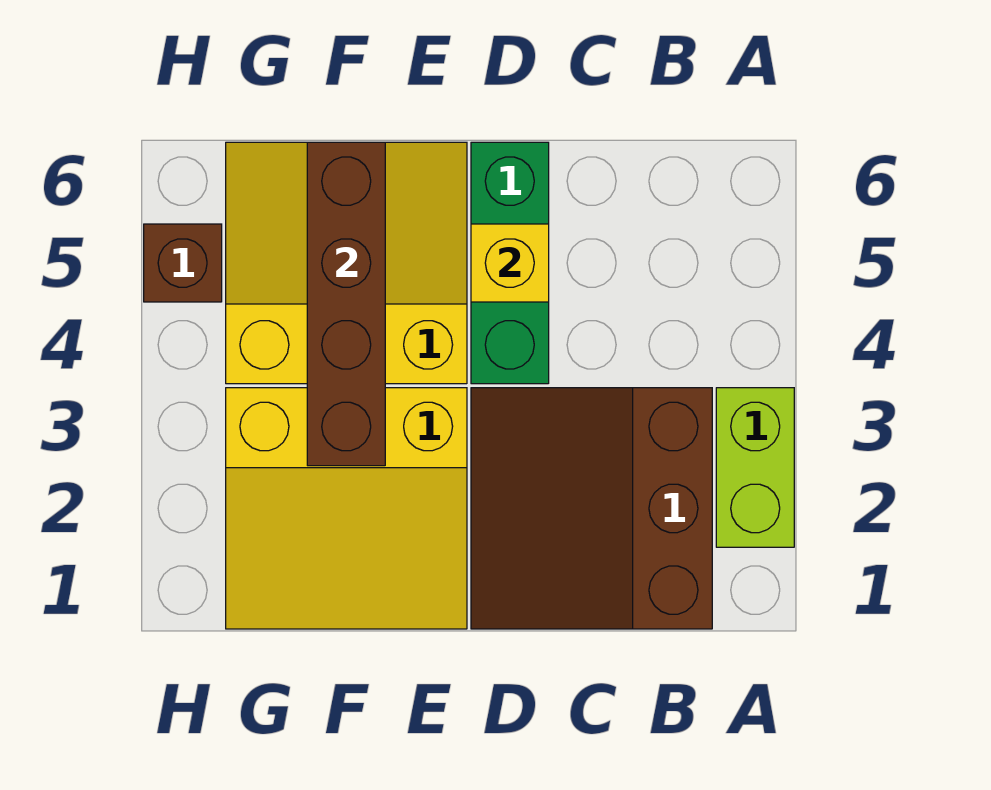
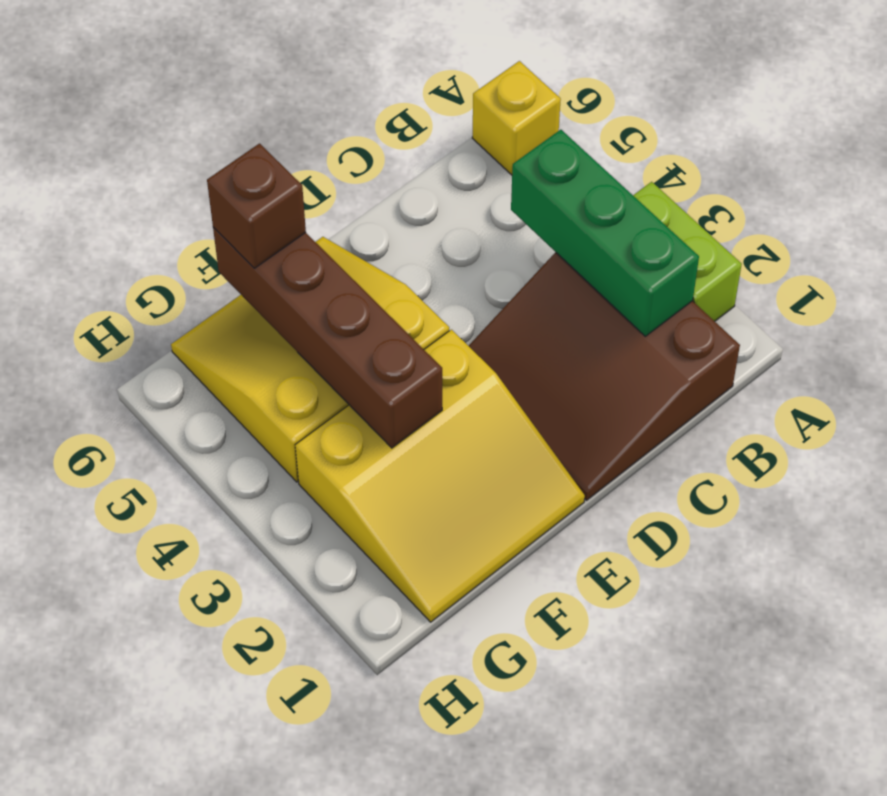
green 1x3 brick [471,142,549,384] -> green 1x3 brick moved to [511,130,699,336]
yellow 1x1 brick [471,224,549,302] -> yellow 1x1 brick moved to [472,61,561,175]
brown 1x1 brick [144,224,222,302] -> brown 1x1 brick moved to [207,144,306,268]

